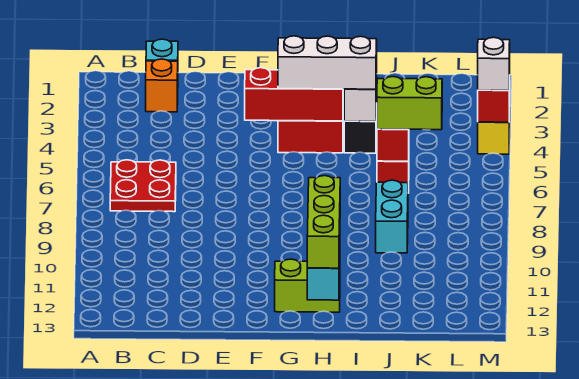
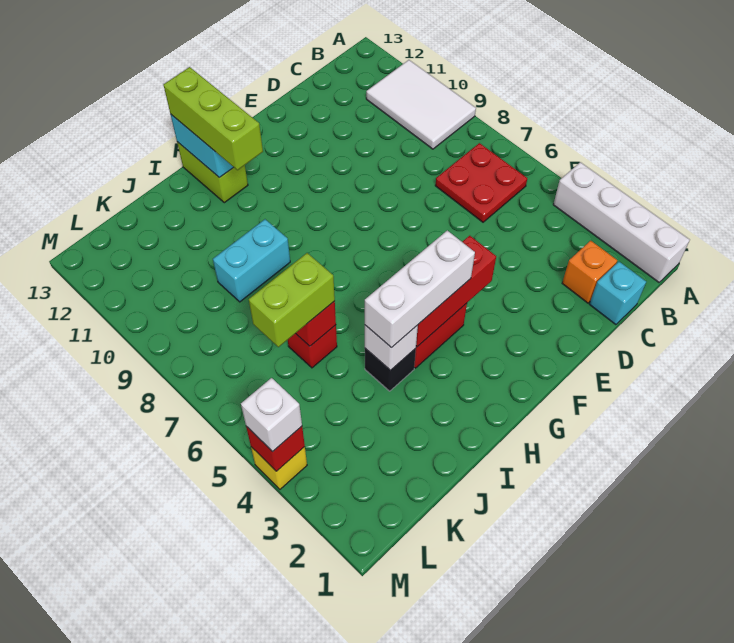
none -> white 1x4 brick [553,162,690,282]
none -> white 2x3 tile [366,60,476,149]
lime 1x2 brick [275,259,340,312] -> lime 1x2 brick turned to [177,142,248,203]
cyan 1x2 brick [376,180,408,253] -> cyan 1x2 brick turned to [213,219,290,302]

